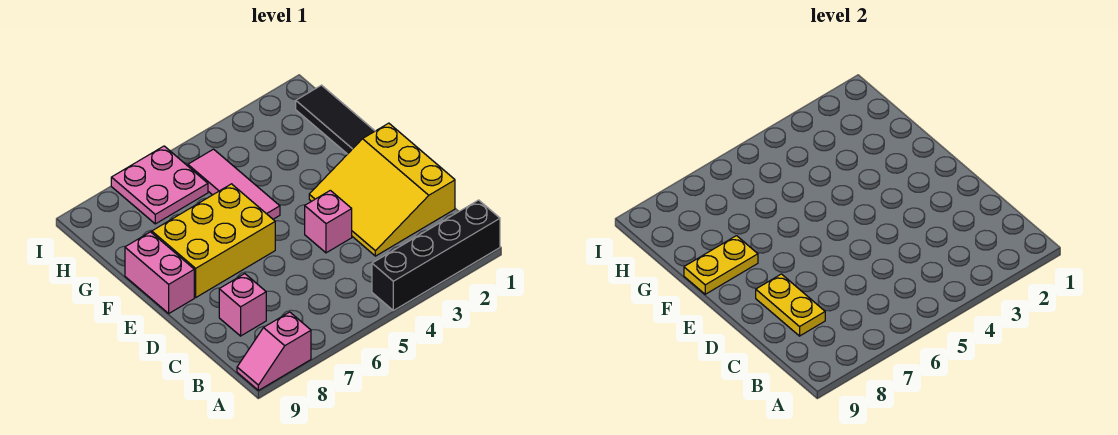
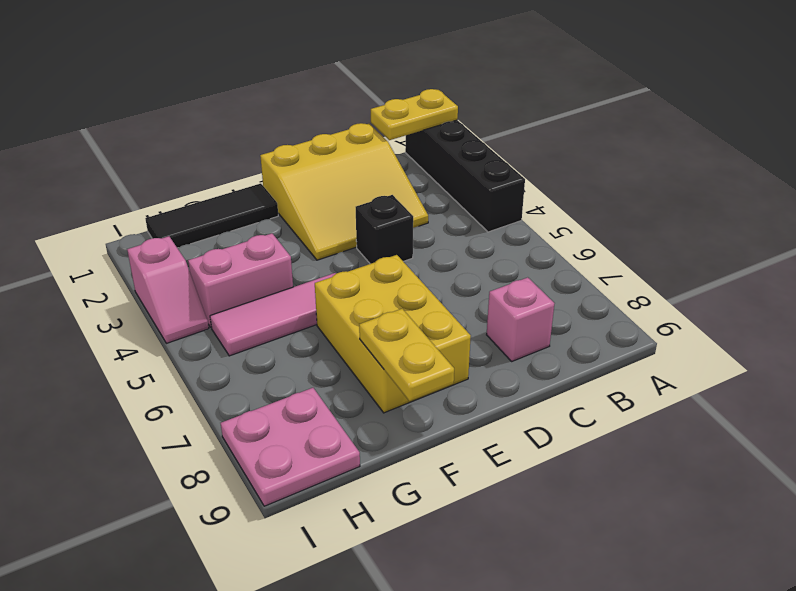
pink 1x2 slope [237,312,311,390] -> pink 1x2 slope moved to [127,236,209,343]
yellow 1x2 plate [756,274,825,336] -> yellow 1x2 plate moved to [371,89,458,140]
pink 1x1 brick [305,190,352,253] -> black 1x1 brick [356,195,413,264]
pink 1x2 brick [125,232,194,313] -> pink 1x2 brick moved to [188,233,293,328]
pink 2x2 plate [111,146,208,224] -> pink 2x2 plate moved to [221,388,360,506]

